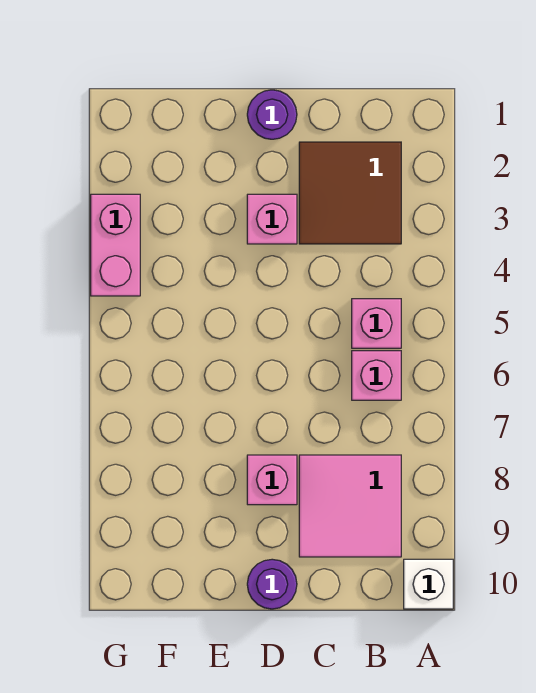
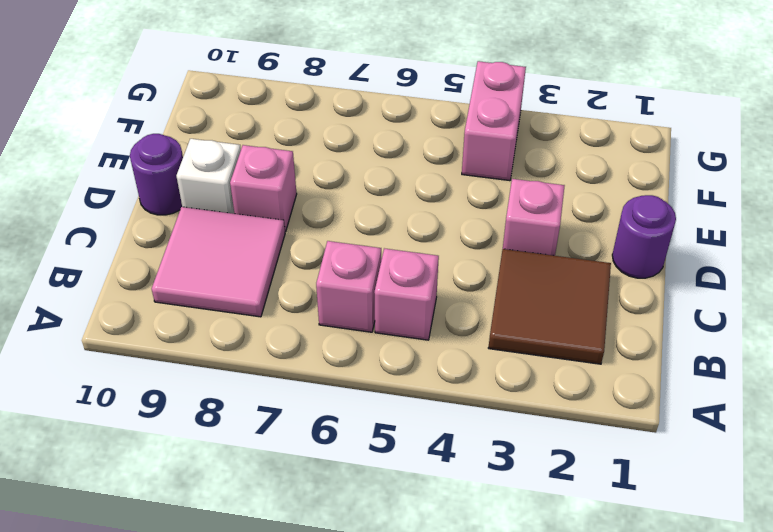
white 1x1 brick [404,559,453,609] -> white 1x1 brick moved to [177,139,241,214]
pink 1x2 brick [91,194,140,296] -> pink 1x2 brick turned to [462,61,526,181]

